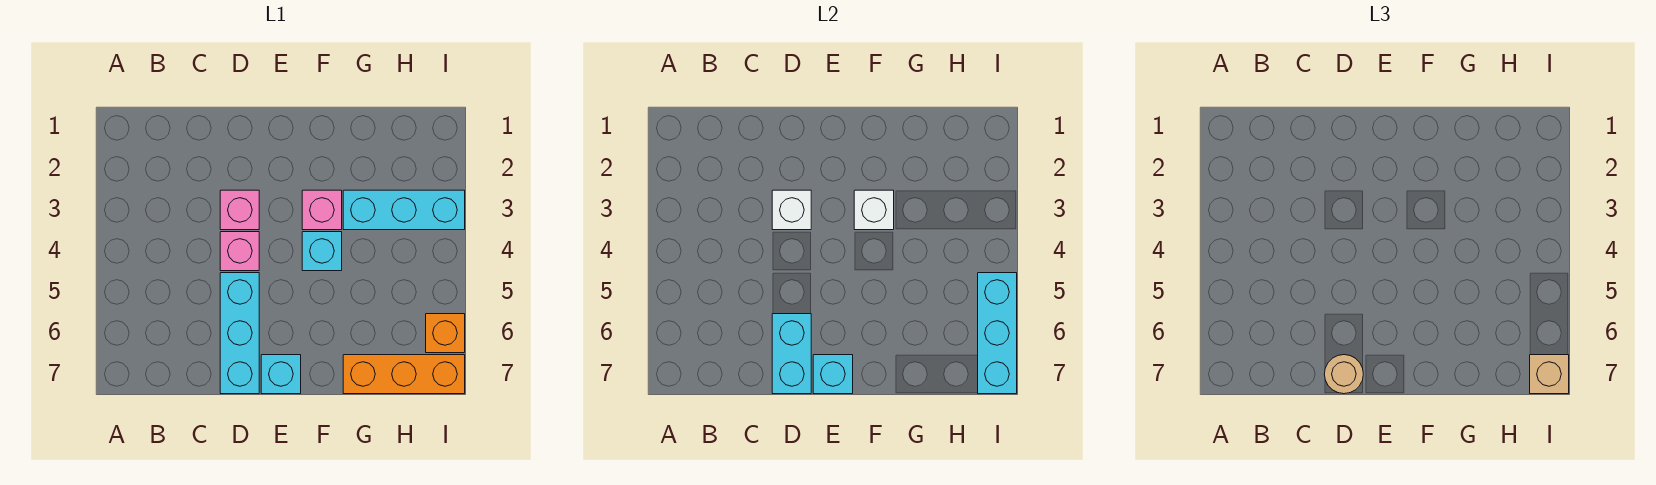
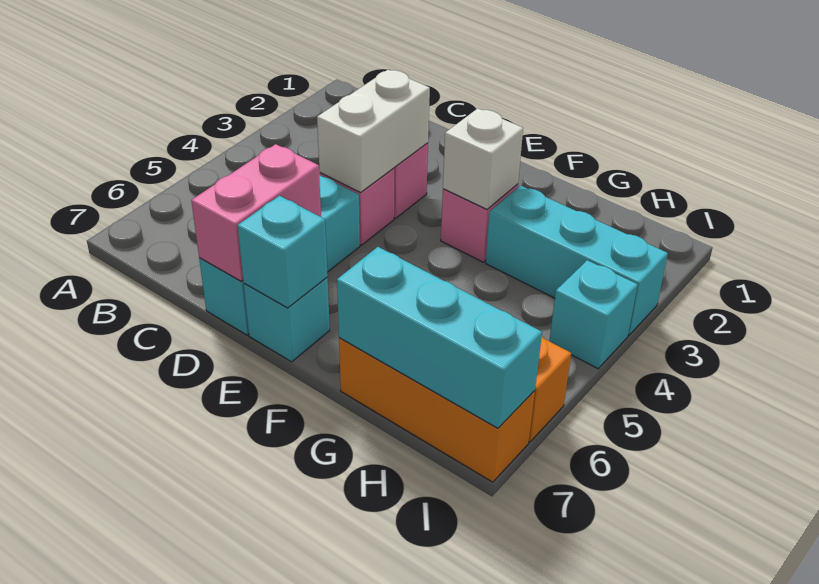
white 1x1 brick [772,190,811,230] -> white 1x2 brick [317,70,430,192]
cyan 1x2 brick [772,314,811,394] -> pink 1x2 brick [191,144,321,281]
tan 1x1 round brick [1324,355,1363,394] -> none
cyan 1x1 brick [302,232,342,271] -> cyan 1x1 brick moved to [549,260,638,369]
cyan 1x3 brick [978,273,1017,394] -> cyan 1x3 brick turned to [337,247,542,428]
tan 1x1 brick [1530,355,1569,394] -> none

